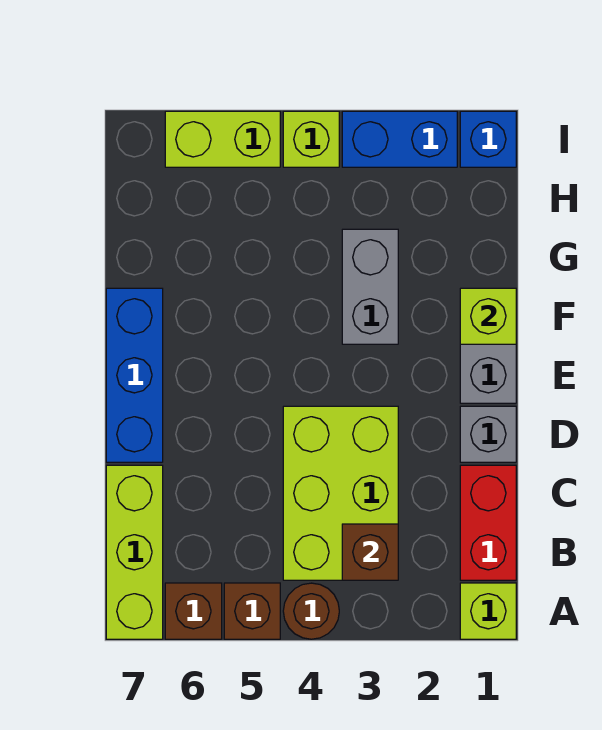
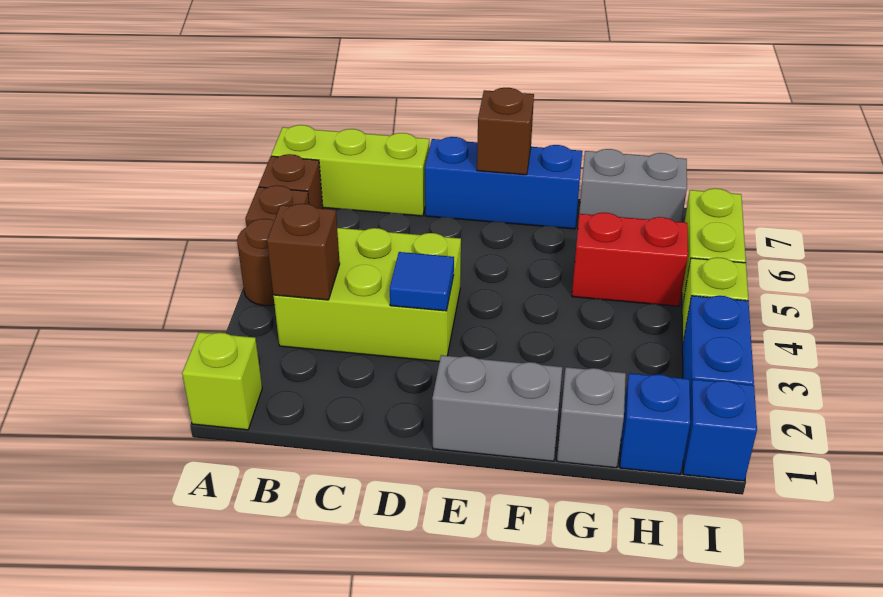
red 1x2 brick [460,465,516,580] -> red 1x2 brick moved to [572,212,688,306]
grey 1x1 brick [460,406,516,462] -> grey 1x1 brick moved to [557,367,626,468]
none -> blue 1x1 tile [390,252,454,311]
none -> brown 1x1 brick [477,88,534,175]
lime 1x1 brick [460,288,516,344] -> none
grey 1x2 brick [342,229,398,344] -> grey 1x2 brick moved to [579,149,687,222]
none -> blue 1x1 brick [620,373,690,474]

